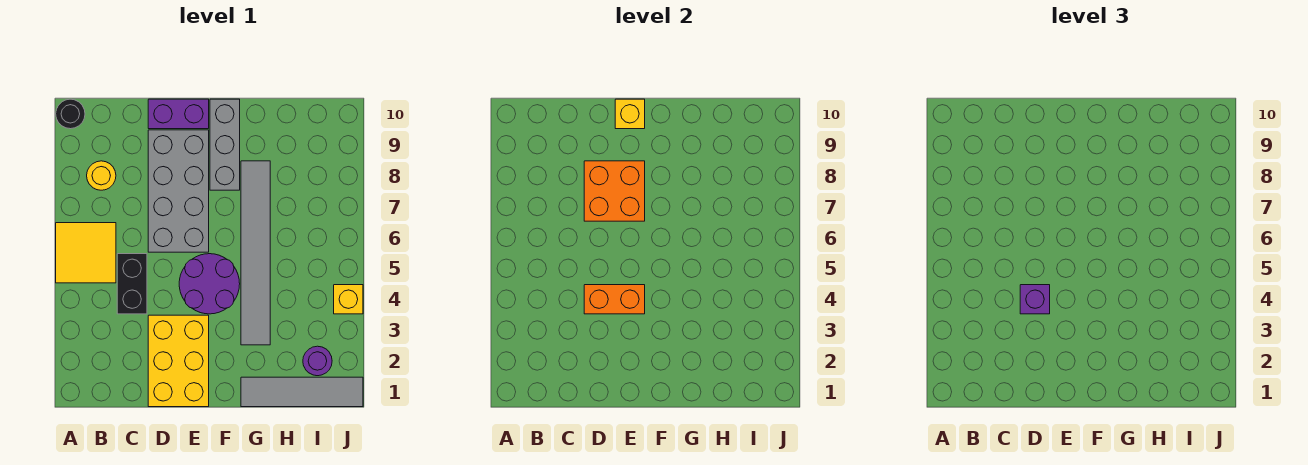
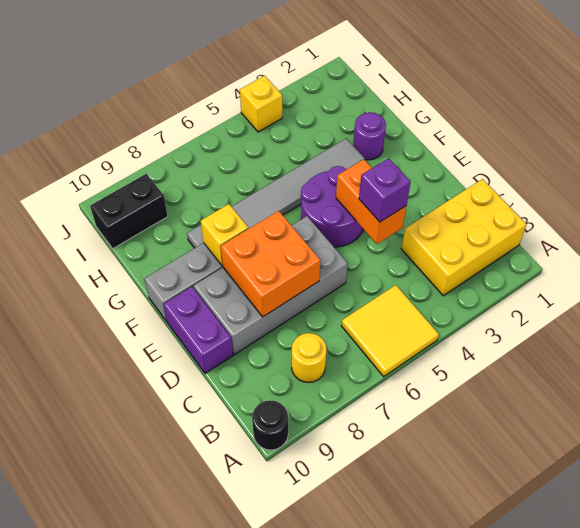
black 1x2 brick [117,254,147,314] -> black 1x2 brick moved to [90,174,168,248]
yellow 2x3 brick [148,315,209,407] -> yellow 2x3 brick moved to [401,179,527,296]
yellow 1x1 brick [615,99,645,129] -> yellow 1x1 brick moved to [201,204,248,266]
grey 1x4 tile [241,377,363,407] -> none
purple 1x1 round brick [303,346,332,376] -> purple 1x1 round brick moved to [353,112,386,160]

